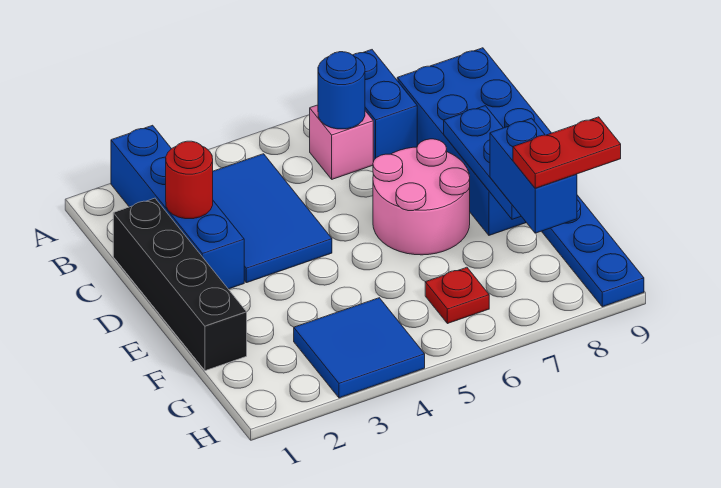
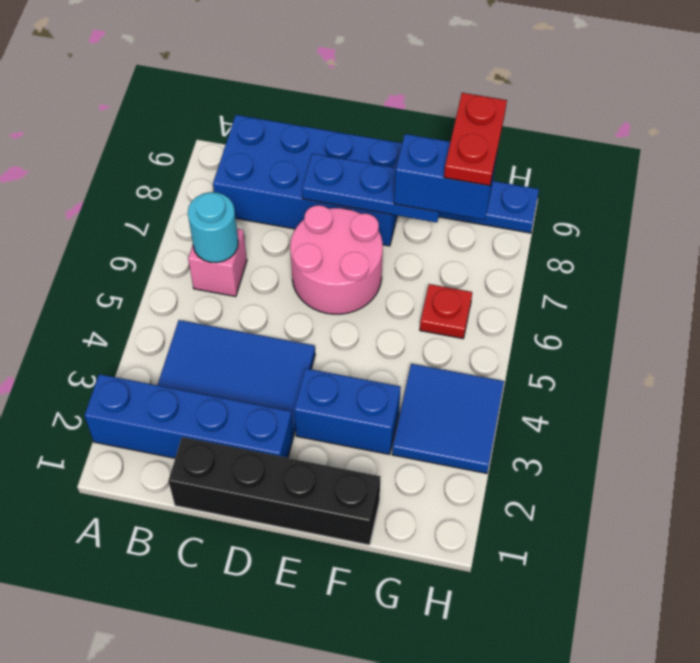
blue 1x2 brick [353,50,417,162] -> blue 1x2 brick moved to [294,368,401,454]
blue 1x1 round brick [318,52,365,129] -> cyan 1x1 round brick [188,192,238,263]
red 1x1 round brick [166,141,213,219] -> none

